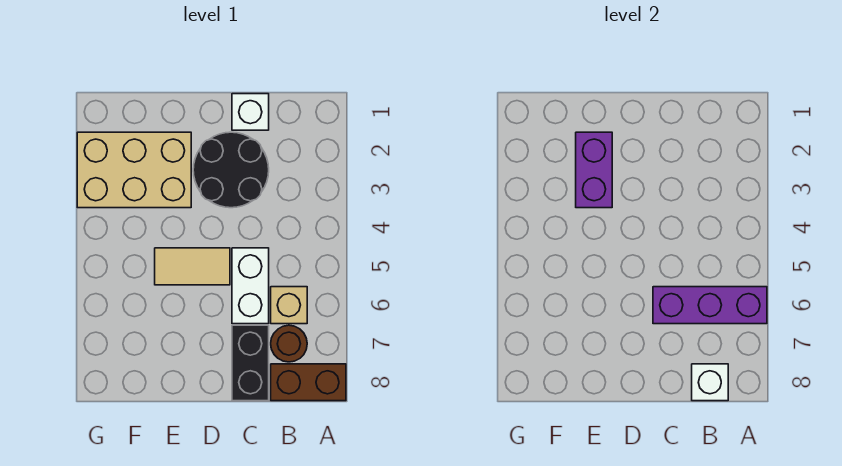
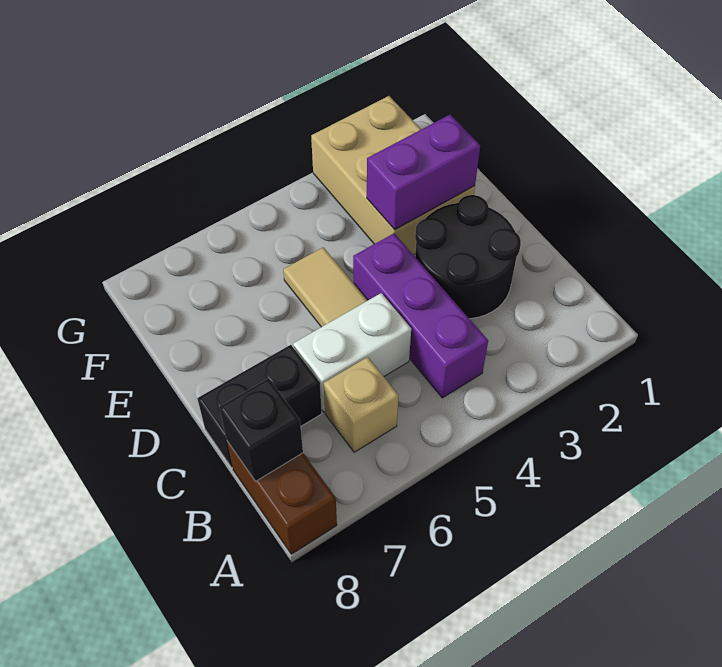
purple 1x3 brick [653,287,767,324] -> purple 1x3 brick moved to [353,233,488,398]
brown 1x1 round brick [271,325,307,362] -> none
white 1x1 brick [692,364,728,401] -> black 1x1 brick [219,378,303,481]
white 1x1 brick [232,94,269,130] -> none

